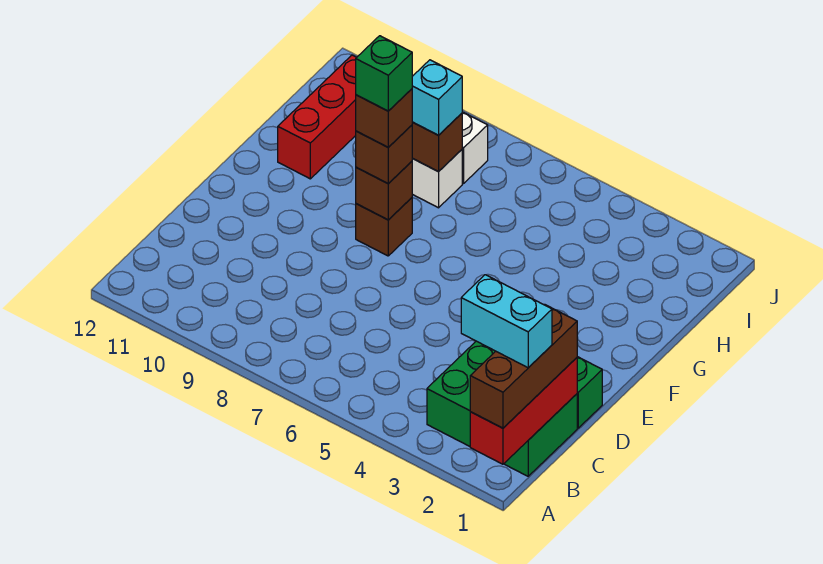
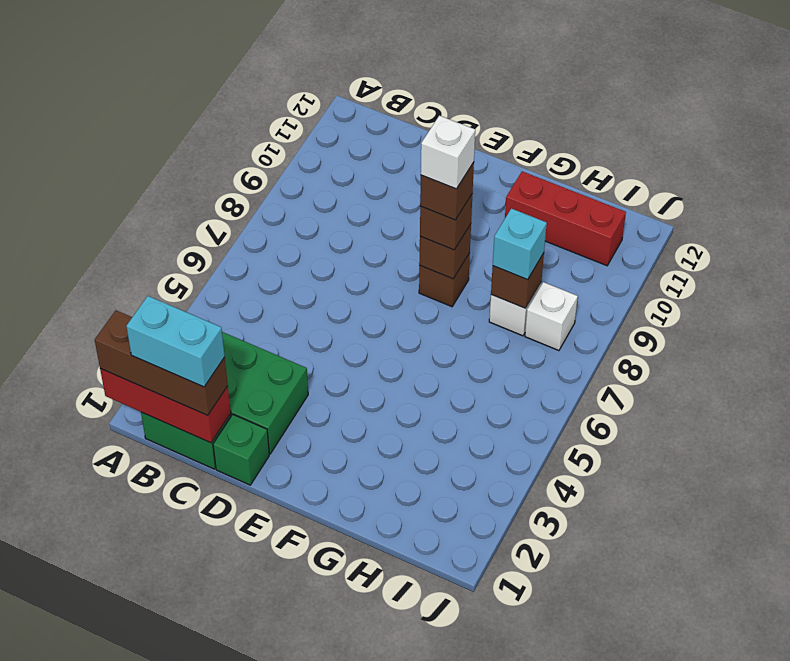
cyan 1x2 brick [461,275,552,368] -> cyan 1x2 brick turned to [126,296,225,387]
green 1x1 brick [356,36,412,111] -> white 1x1 brick [421,116,475,189]

